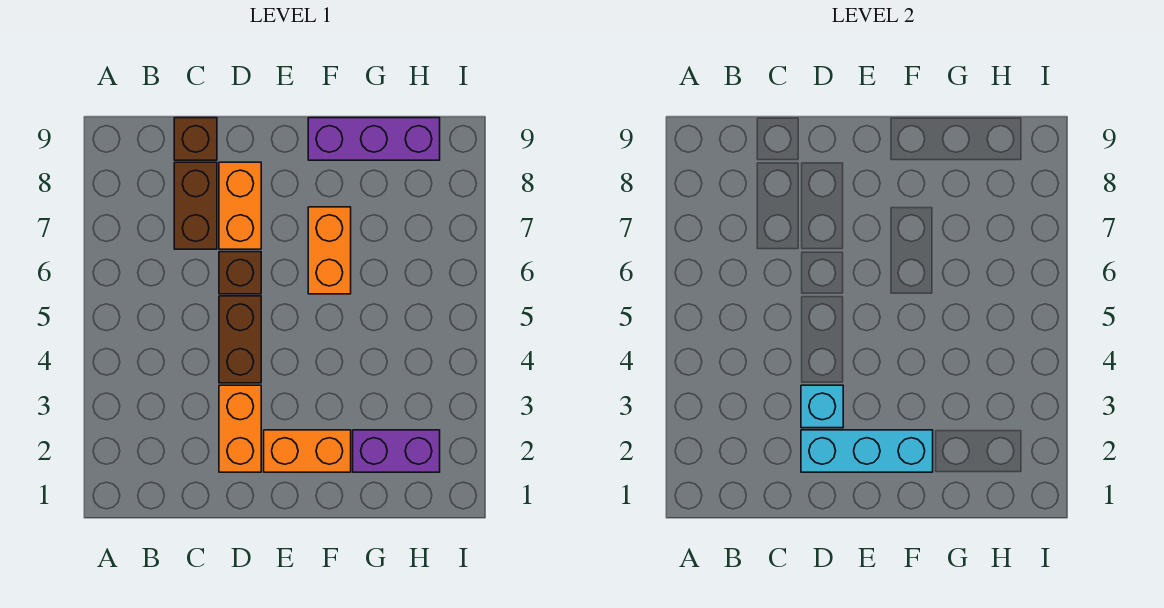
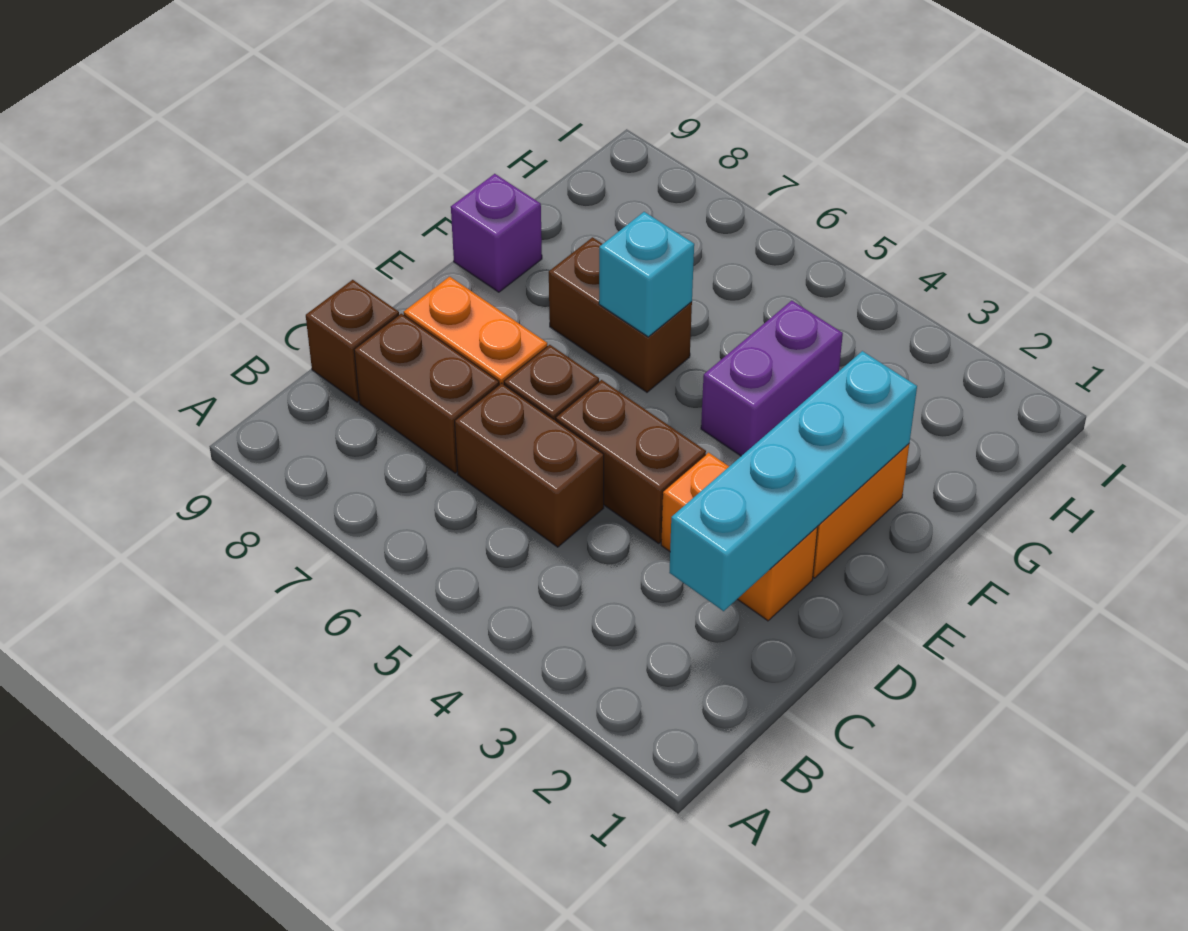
none -> brown 1x2 brick [455,383,604,547]
cyan 1x3 brick [801,430,933,472] -> cyan 1x4 brick [669,351,917,611]
cyan 1x1 brick [801,385,843,428] -> cyan 1x1 brick moved to [599,212,694,337]
orange 1x2 brick [308,207,351,294] -> brown 1x2 brick [549,237,692,392]
purple 1x3 brick [308,118,440,160] -> purple 1x1 brick [451,174,542,292]
purple 1x2 brick [353,430,440,472] -> purple 1x2 brick moved to [701,301,843,456]

